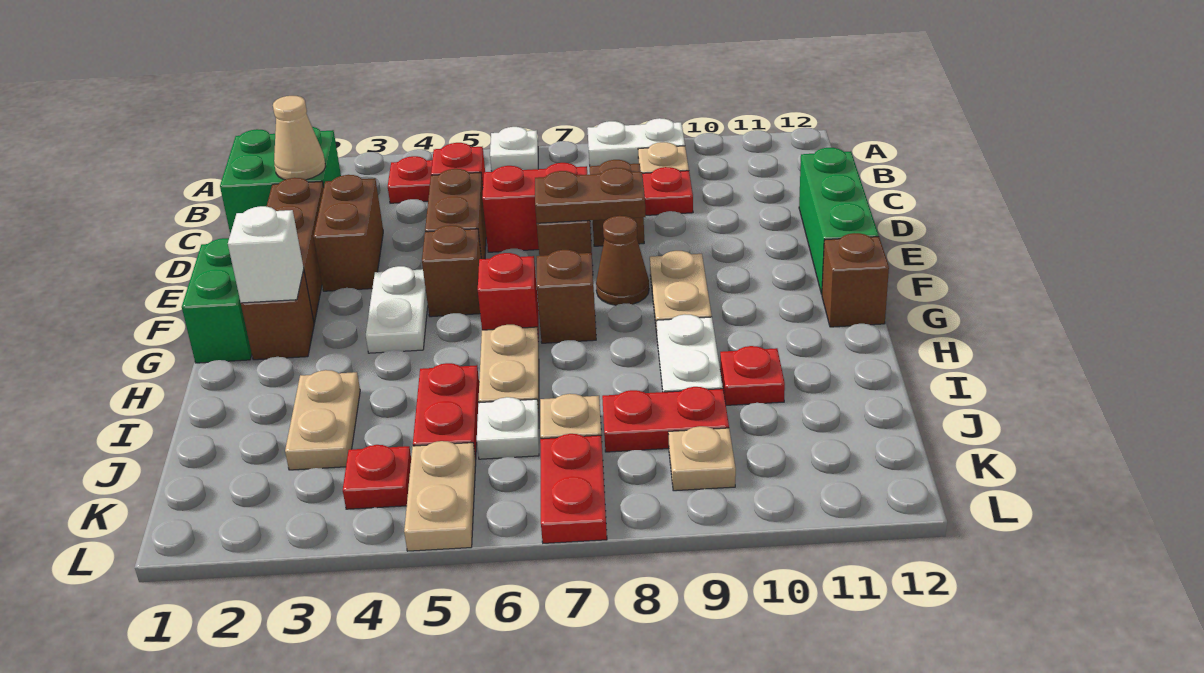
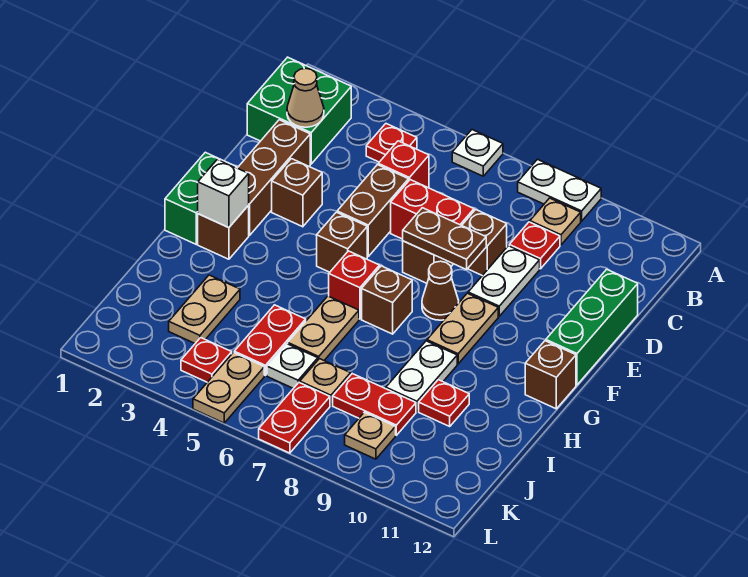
brown 1x2 brick [314,175,383,291] -> brown 1x1 brick [272,159,322,227]
white 1x2 plate [366,266,428,353] -> white 1x2 plate moved to [468,246,540,316]

